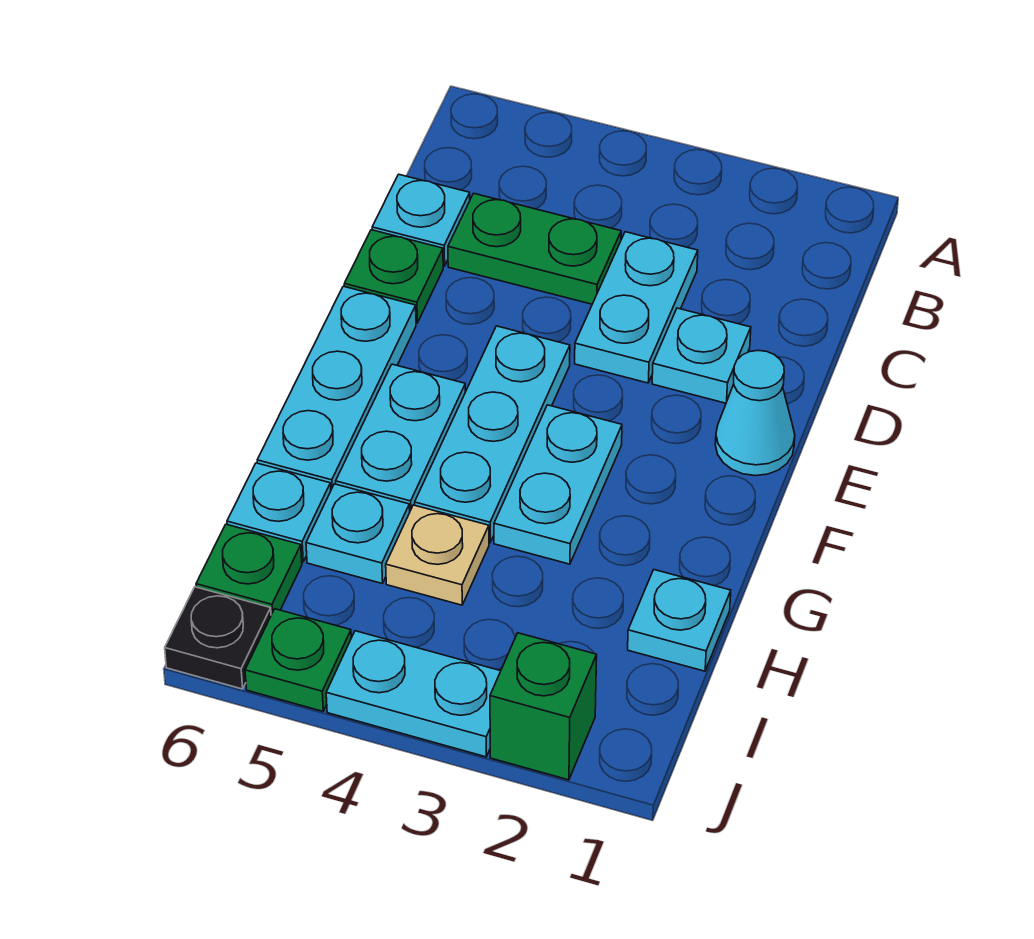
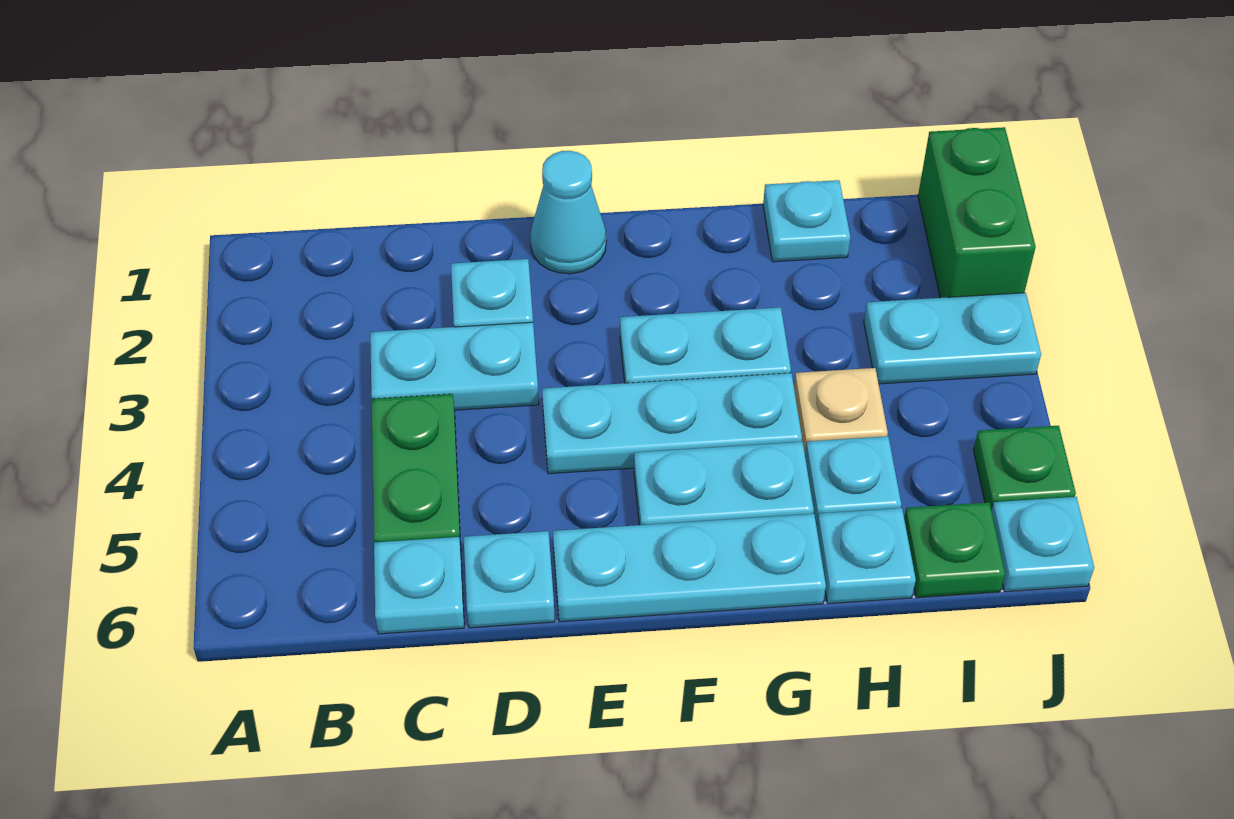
green 1x1 plate [344,230,443,323] -> cyan 1x1 plate [464,531,555,628]
green 1x1 brick [490,633,597,780] -> green 1x2 brick [918,127,1036,298]
cyan 1x2 plate [326,631,501,757] -> cyan 1x2 plate turned to [864,293,1041,384]
black 1x1 plate [165,587,271,689] -> cyan 1x1 plate [992,497,1094,592]

